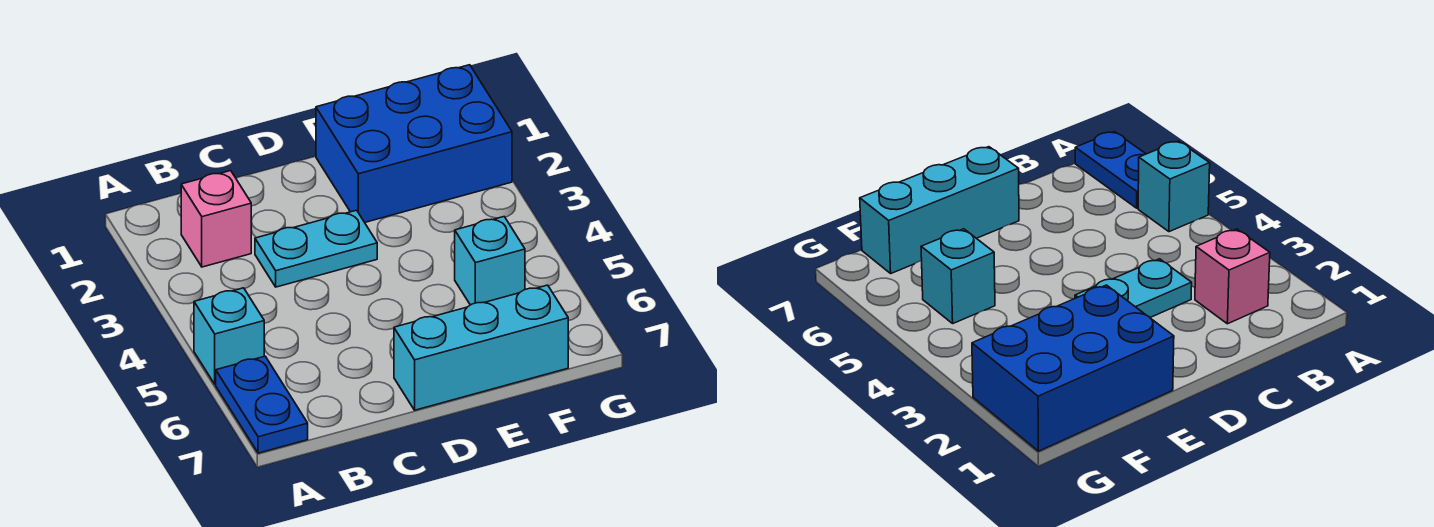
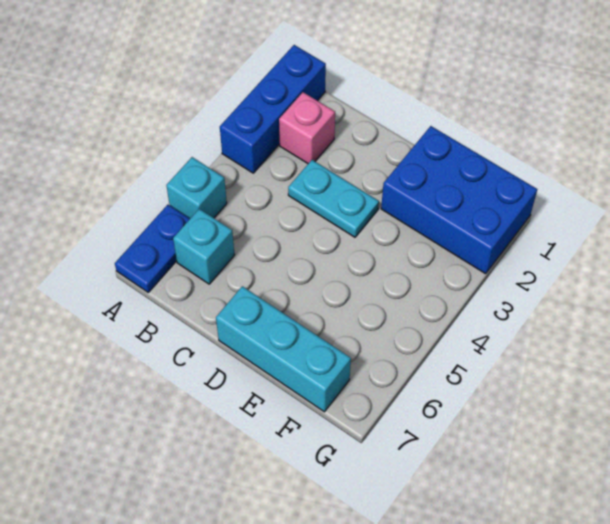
none -> blue 1x3 brick [220,45,326,173]
cyan 1x1 brick [455,217,525,305] -> cyan 1x1 brick moved to [173,209,234,284]

